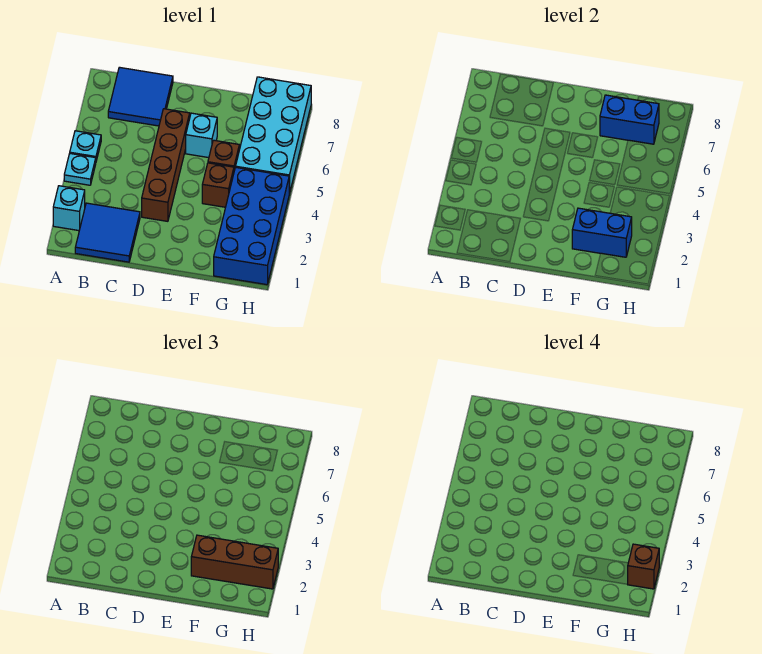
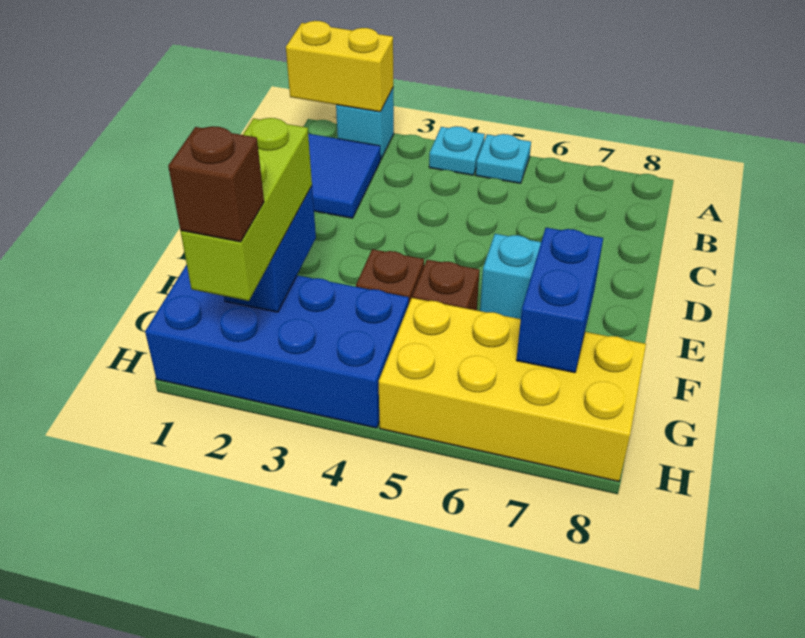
none -> yellow 1x2 brick [286,21,393,112]
blue 2x2 tile [108,67,173,126] -> none
brown 1x4 brick [142,109,190,221] -> none
brown 1x3 brick [191,535,278,589] -> lime 1x3 brick [181,118,312,301]
cyan 2x4 brick [236,77,311,194] -> yellow 2x4 brick [379,298,646,482]

